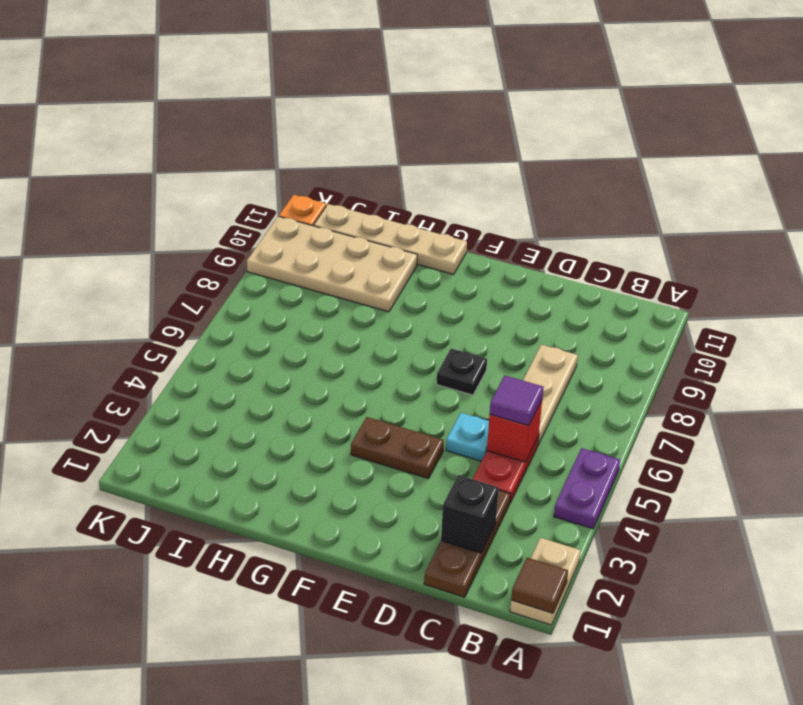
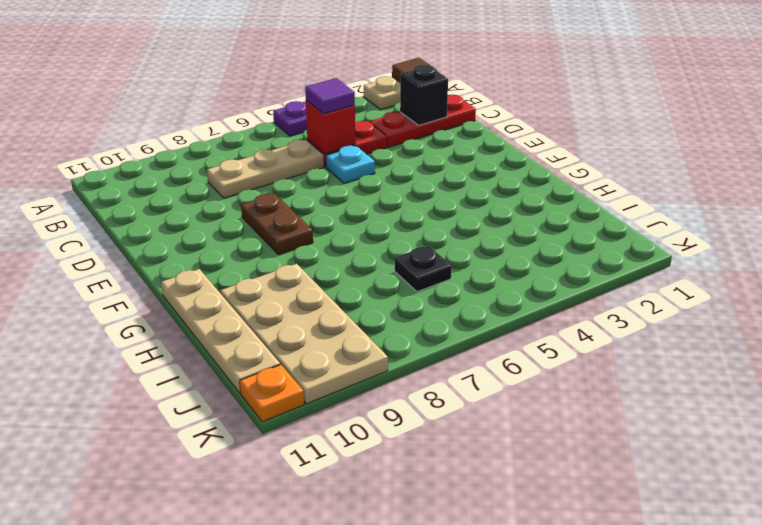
brown 1x3 plate [424,490,510,597] -> red 1x3 plate [370,95,476,147]
brown 1x2 plate [351,417,444,479] -> brown 1x2 plate moved to [241,194,313,255]
black 1x1 plate [437,349,487,395] -> black 1x1 plate moved to [395,246,452,292]

